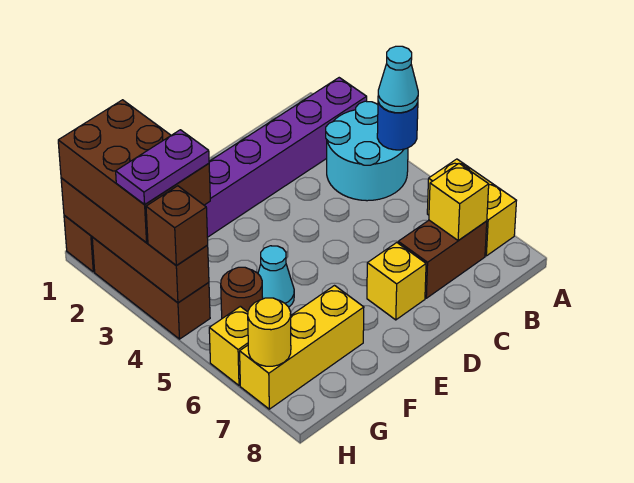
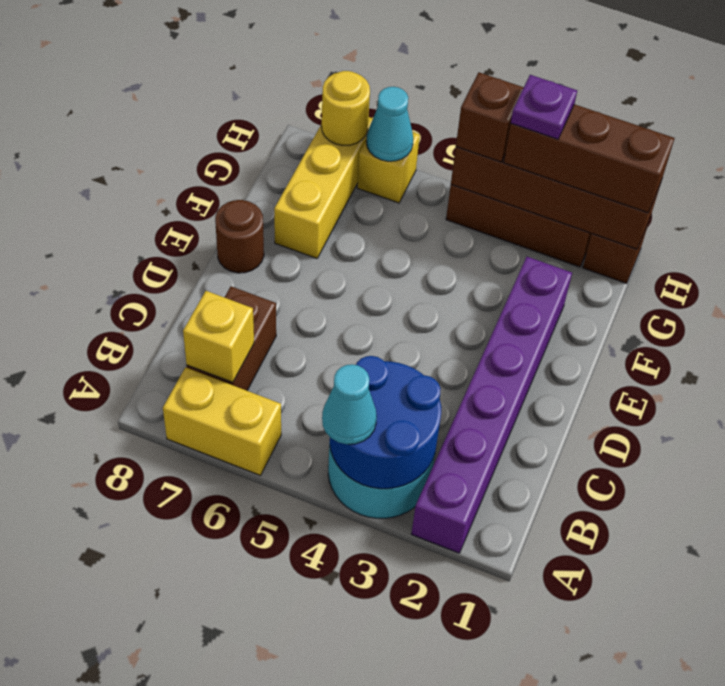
blue 1x1 round brick [377,102,418,150] -> blue 2x2 round brick [330,356,441,489]
yellow 1x1 brick [367,243,426,320] -> none
cyan 1x1 cone [258,246,294,307] -> cyan 1x1 cone moved to [367,87,413,161]
brown 2x3 brick [58,100,210,243] -> brown 1x3 brick [504,104,675,213]
purple 1x2 plate [116,130,209,205] -> purple 1x1 plate [511,75,577,139]
brown 1x1 round brick [221,267,263,318] -> brown 1x1 round brick moved to [215,200,264,273]

